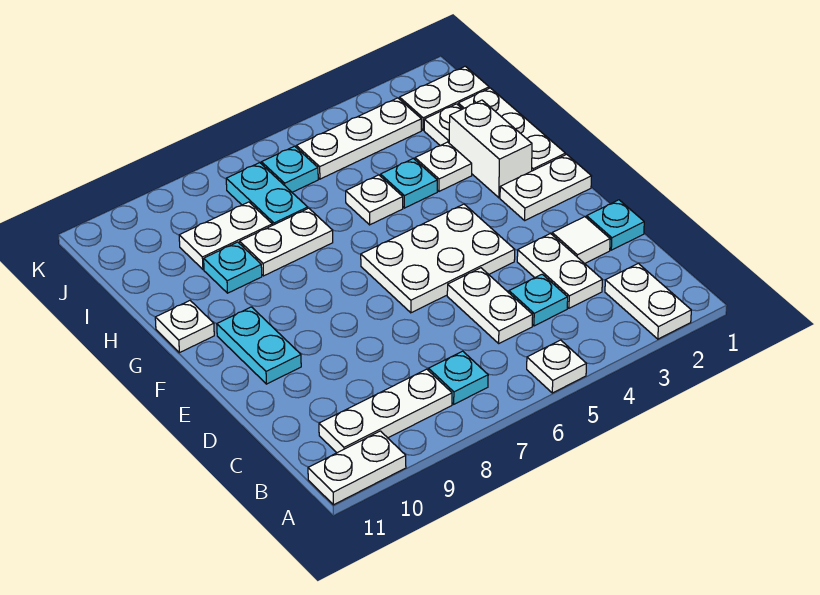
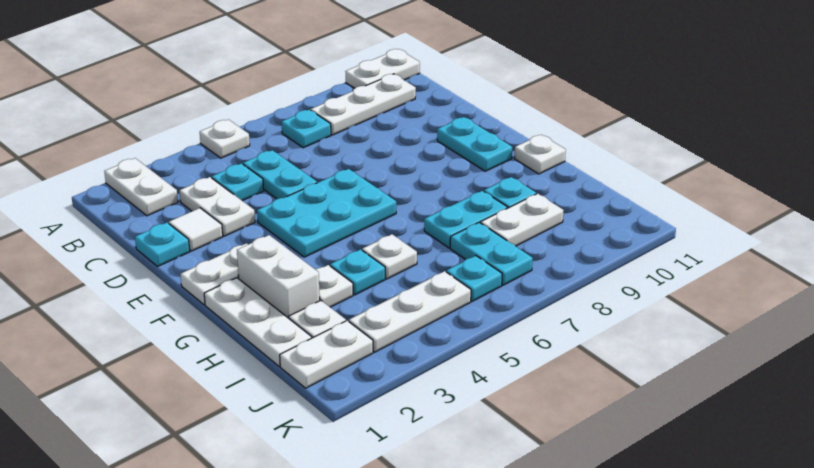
white 1x2 plate [447,268,533,343] -> cyan 1x2 plate [243,150,317,199]
white 2x3 plate [361,204,515,313] -> cyan 2x3 plate [257,169,396,257]
white 1x2 plate [240,208,333,276] -> cyan 1x2 plate [424,191,508,248]

